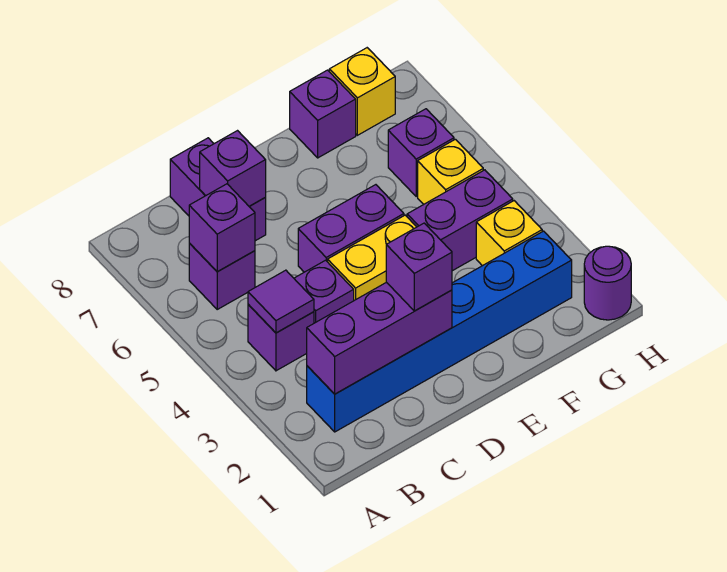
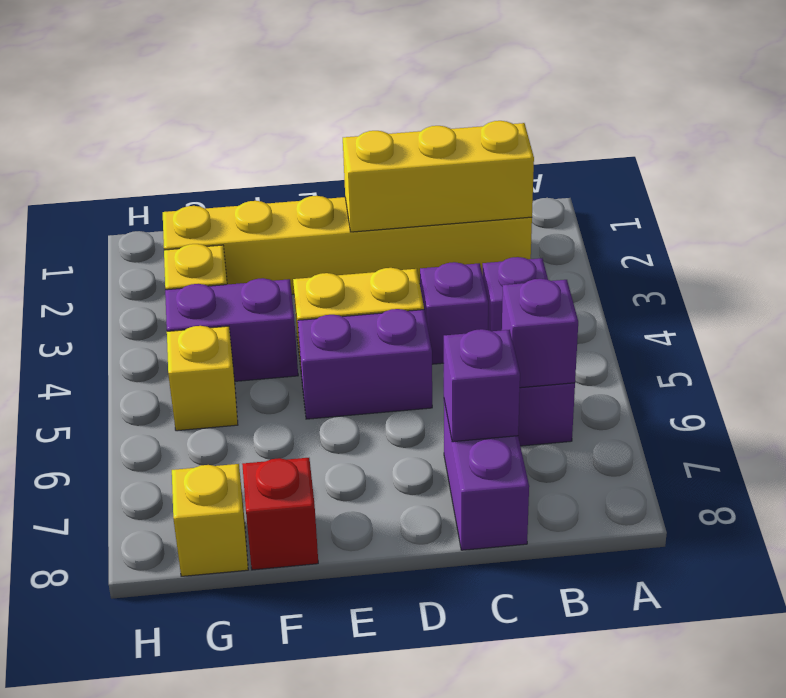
blue 1x6 brick [307,231,572,432] -> yellow 1x6 brick [163,196,532,294]
purple 1x3 brick [307,282,452,394] -> yellow 1x3 brick [343,121,534,232]
purple 1x1 tile [248,270,314,333] -> none
purple 1x1 brick [386,223,452,311] -> none
purple 1x1 brick [290,70,356,158] -> red 1x1 brick [242,458,318,570]
purple 1x1 brick [388,109,454,196] -> none
purple 1x1 round brick [584,246,631,320] -> none

